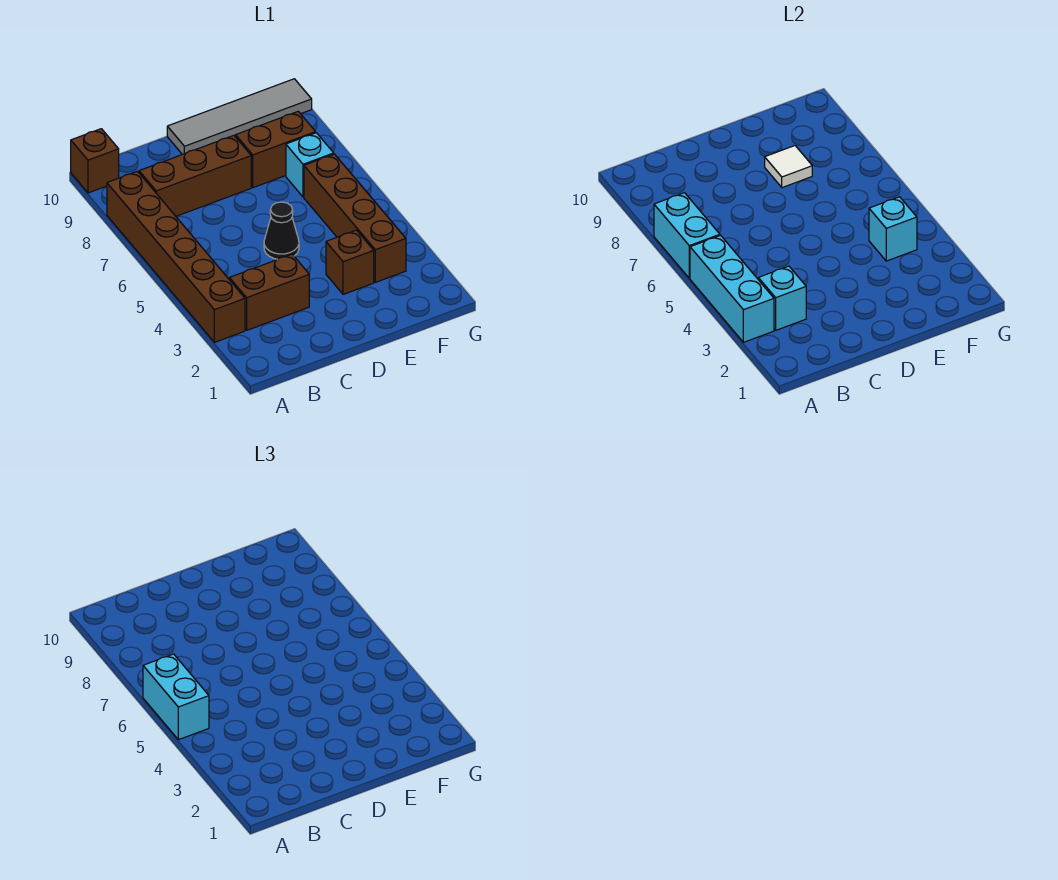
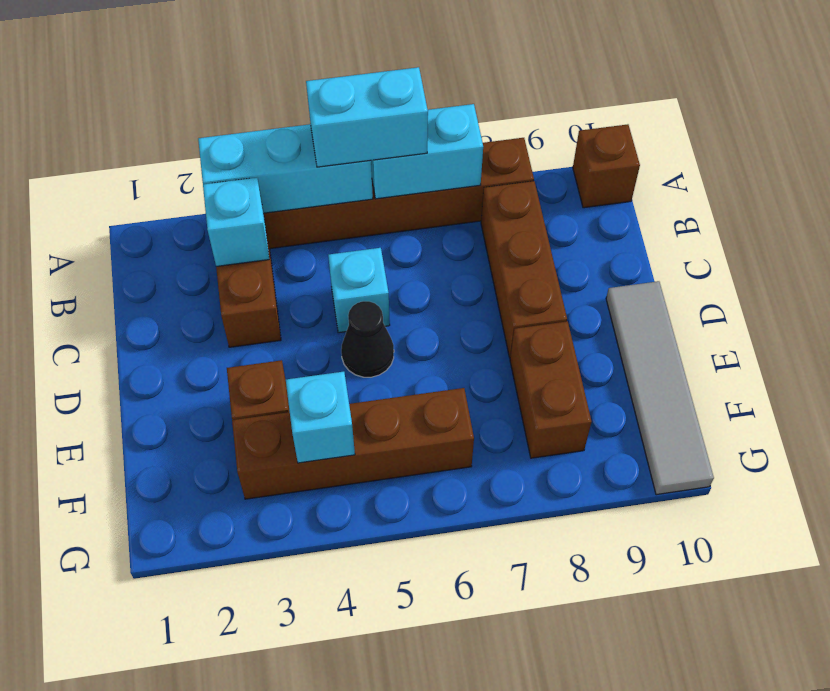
white 1x1 tile [765,146,812,188] -> none
cyan 1x1 brick [286,133,334,197] -> cyan 1x1 brick moved to [328,248,390,333]

